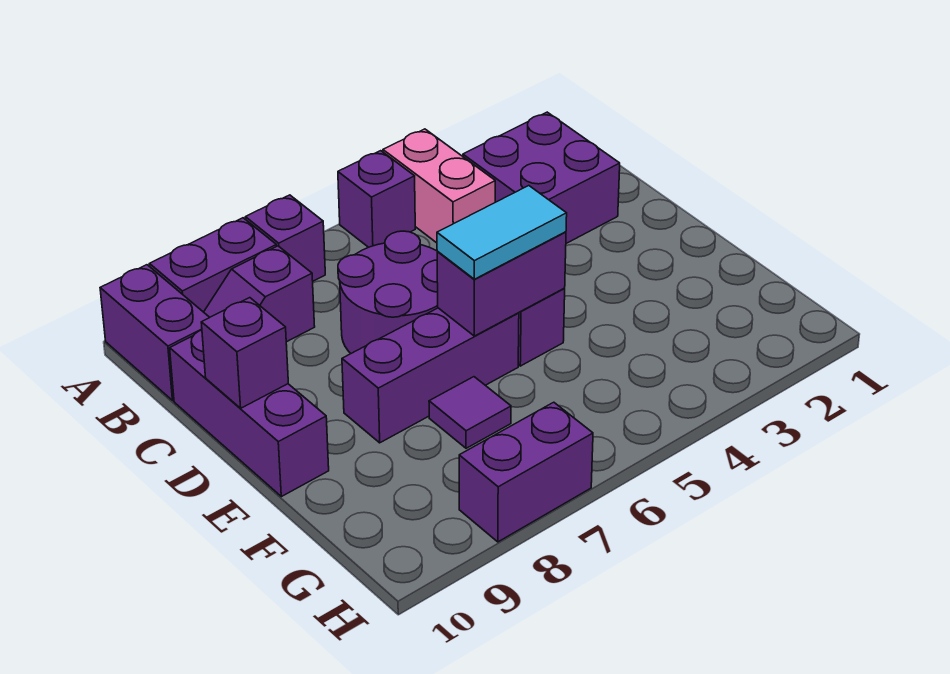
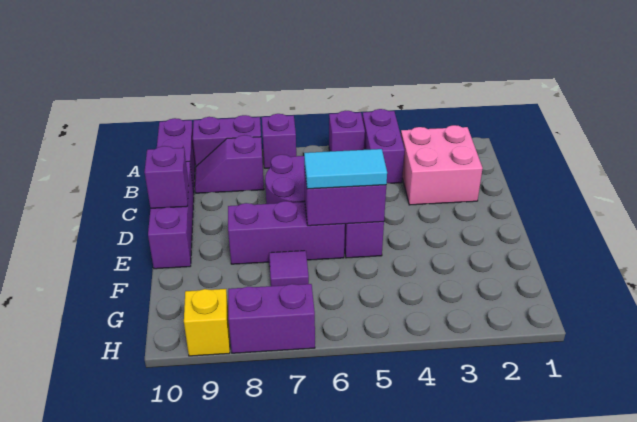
pink 1x2 brick [383,129,495,243] -> purple 1x2 brick [362,109,405,183]
purple 2x2 brick [463,112,620,243] -> pink 2x2 brick [401,125,483,205]
none -> yellow 1x1 brick [184,289,230,356]

